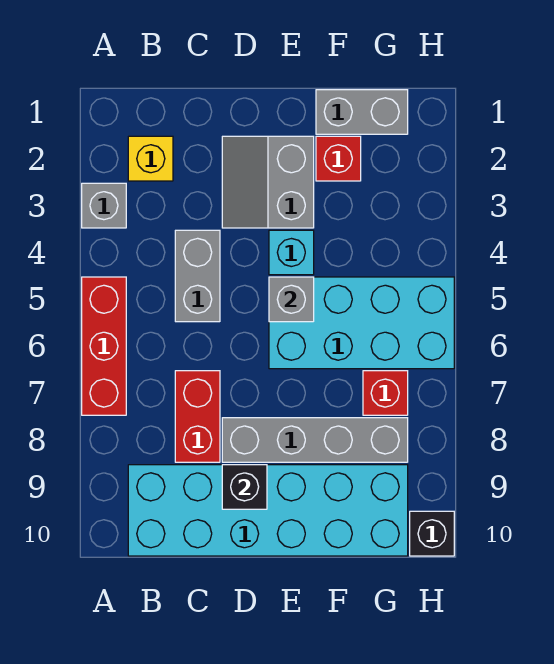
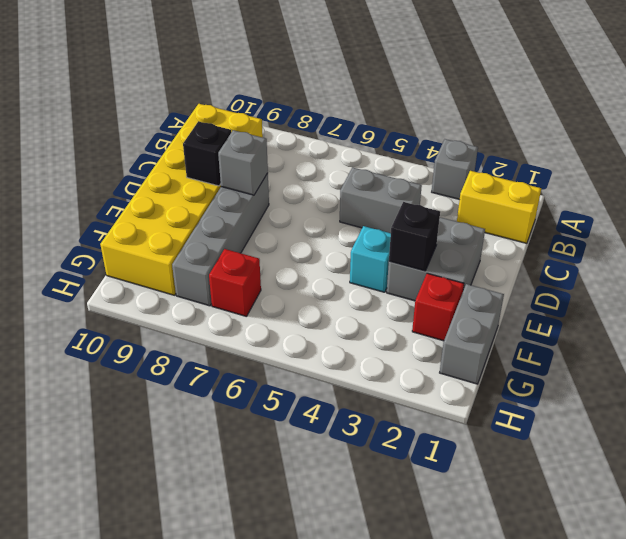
red 1x3 brick [82,277,126,415] -> none
yellow 1x1 brick [128,136,173,181] -> yellow 1x2 brick [457,171,541,243]
cyan 2x6 brick [128,465,408,556] -> yellow 2x6 brick [100,104,263,295]
red 1x2 brick [175,371,220,462] -> none
grey 2x2 slope [222,136,314,228] -> grey 2x2 brick [387,217,485,301]
cyan 2x4 brick [269,277,454,369] -> none
grey 1x1 brick [269,277,314,322] -> grey 1x1 brick moved to [218,130,268,195]
black 1x1 brick [410,511,454,556] -> black 1x1 brick moved to [389,202,440,271]

